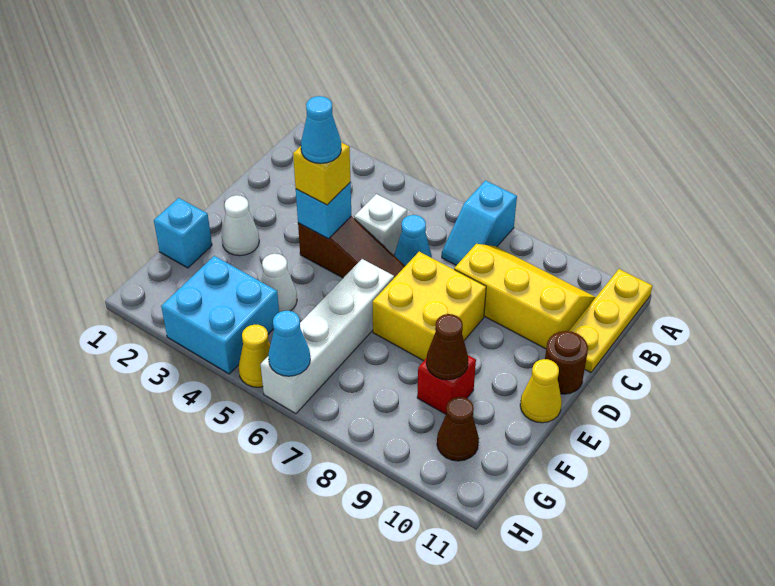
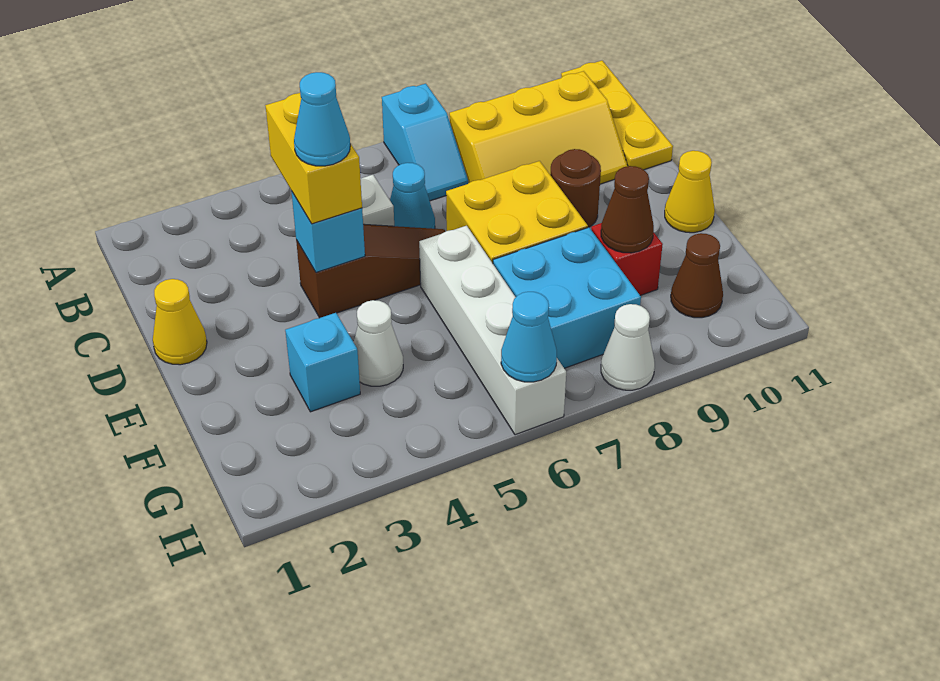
yellow 2x3 slope [454,244,596,349] -> yellow 2x3 slope turned to [449,71,628,184]
yellow 1x1 brick [293,142,350,205] -> yellow 1x2 brick [265,93,362,224]
brown 1x1 round brick [545,331,588,394] -> brown 1x1 round brick moved to [550,149,601,227]
white 1x1 cone [222,195,259,256] -> white 1x1 cone moved to [601,304,655,390]
cyan 1x1 brick [154,198,212,268] -> cyan 1x1 brick moved to [285,313,360,412]
cyan 2x2 brick [161,256,279,374] -> cyan 2x2 brick moved to [493,227,641,368]
yellow 1x1 cone [239,325,270,387] -> yellow 1x1 cone moved to [153,279,207,365]

